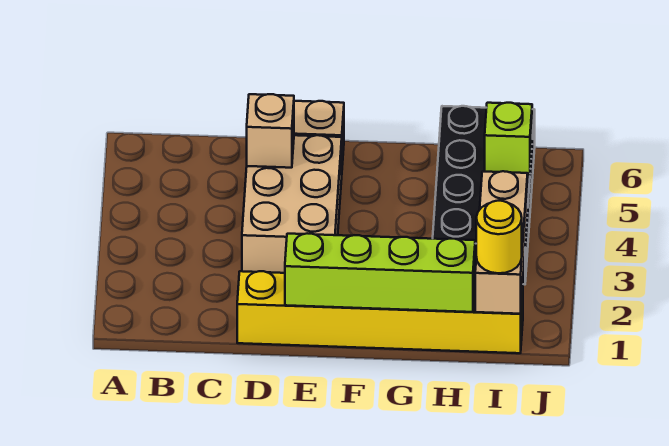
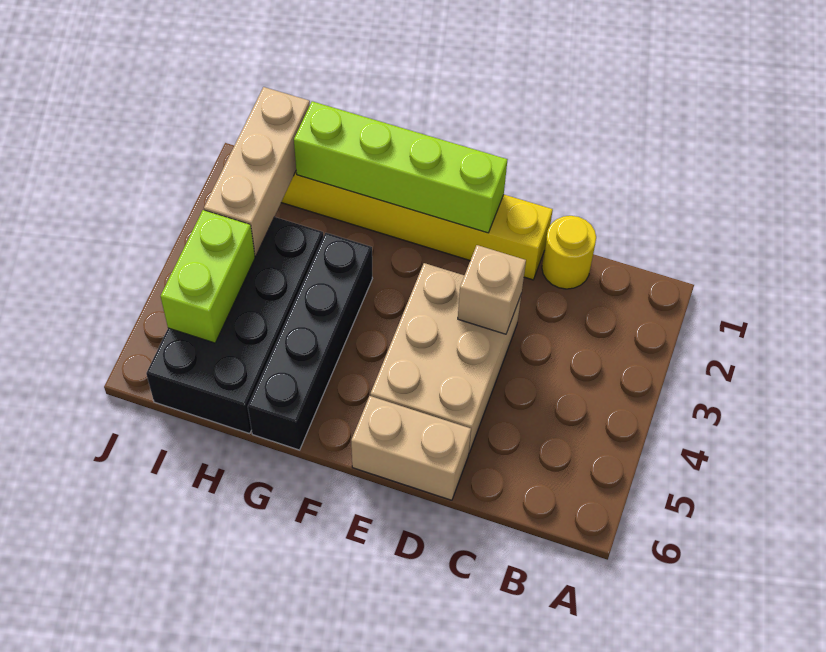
tan 1x1 brick [247,94,294,168] -> tan 1x1 brick moved to [458,245,526,334]
none -> black 1x4 brick [248,233,372,450]
yellow 1x1 round brick [476,201,522,273] -> yellow 1x1 round brick moved to [542,216,596,289]
lime 1x1 brick [485,103,532,176] -> lime 1x2 brick [161,210,255,343]

